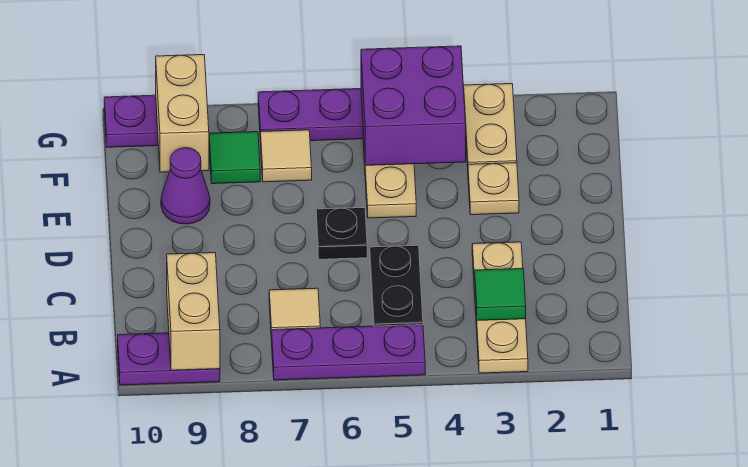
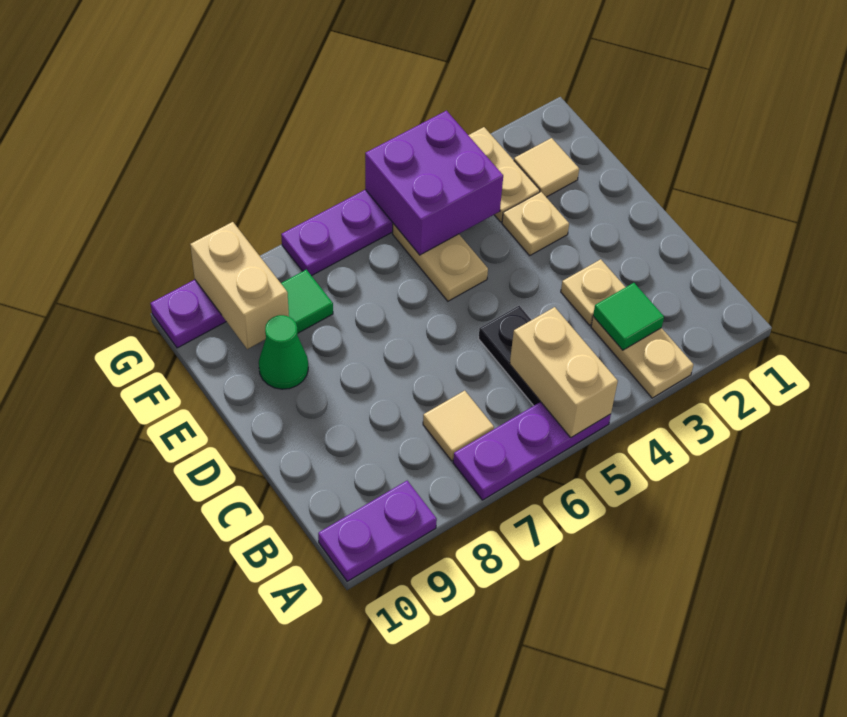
tan 1x2 brick [167,253,220,370] -> tan 1x2 brick moved to [510,307,618,438]
black 1x1 plate [316,207,367,259] -> none
purple 1x1 cone [161,148,210,224] -> green 1x1 cone [259,315,308,389]
tan 1x1 tile [261,130,312,182] -> tan 1x1 tile moved to [514,138,579,197]

